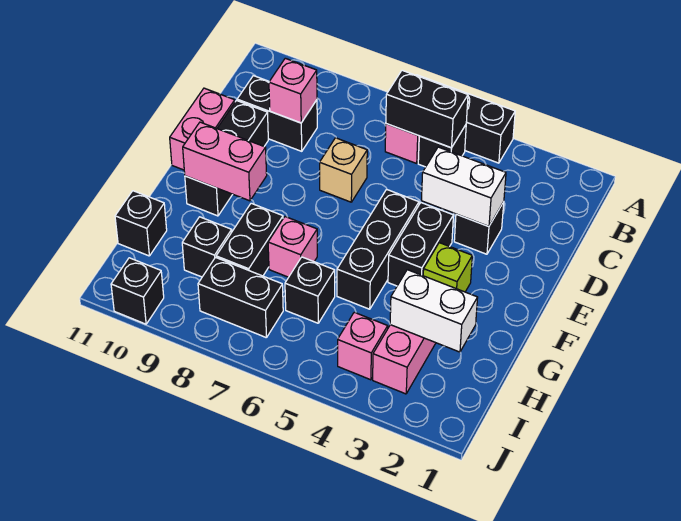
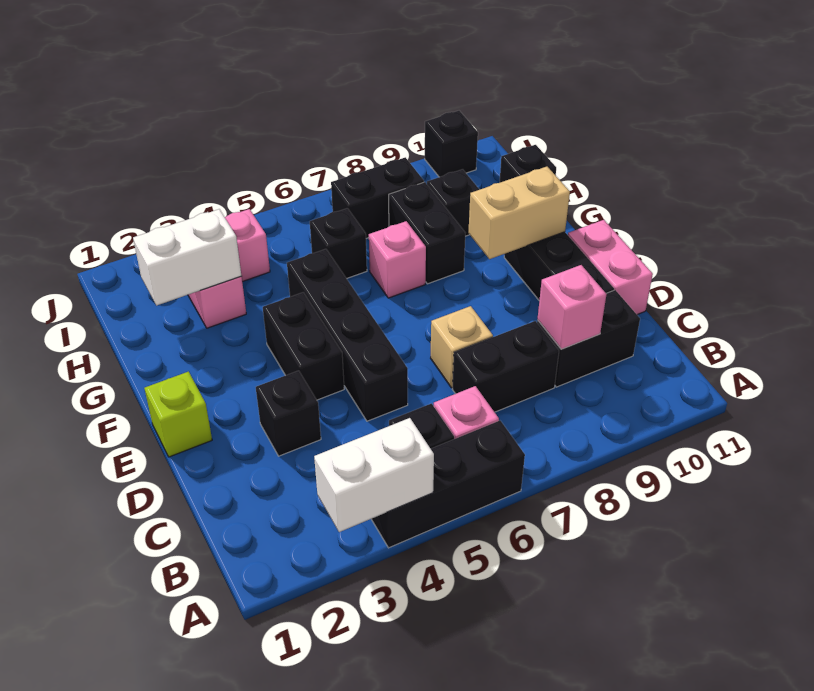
black 1x2 brick [386,70,468,148] -> black 1x2 brick moved to [452,321,559,412]
white 1x2 brick [421,147,506,226] -> white 1x2 brick moved to [314,418,434,532]
black 1x3 brick [337,189,419,309] -> black 1x4 brick [287,249,408,421]
lime 1x1 brick [423,243,472,292] -> lime 1x1 brick moved to [144,372,212,457]
pink 1x2 brick [183,122,267,201] -> tan 1x2 brick [468,167,570,259]

